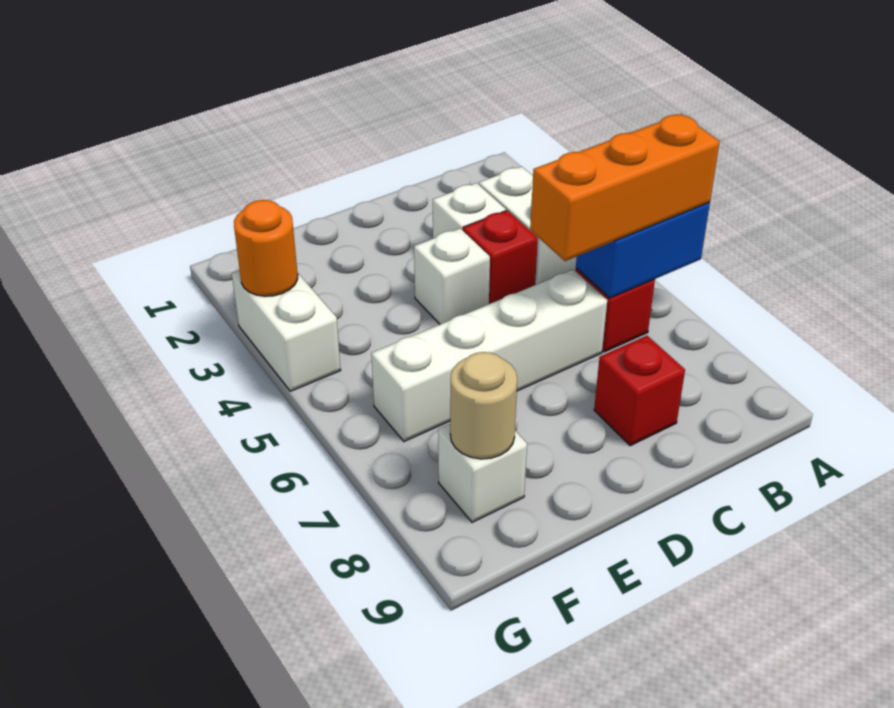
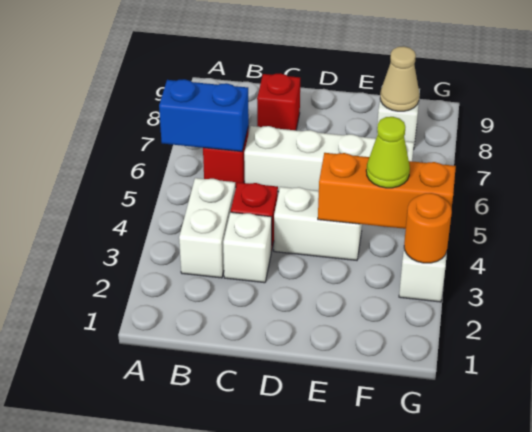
orange 1x3 brick [530,114,720,261] -> orange 1x3 brick moved to [318,153,456,229]
white 1x1 brick [414,229,490,324] -> white 1x2 brick [274,187,362,260]
none -> lime 1x1 cone [366,117,410,188]
tan 1x1 round brick [450,352,517,459] -> tan 1x1 cone [380,46,419,111]

